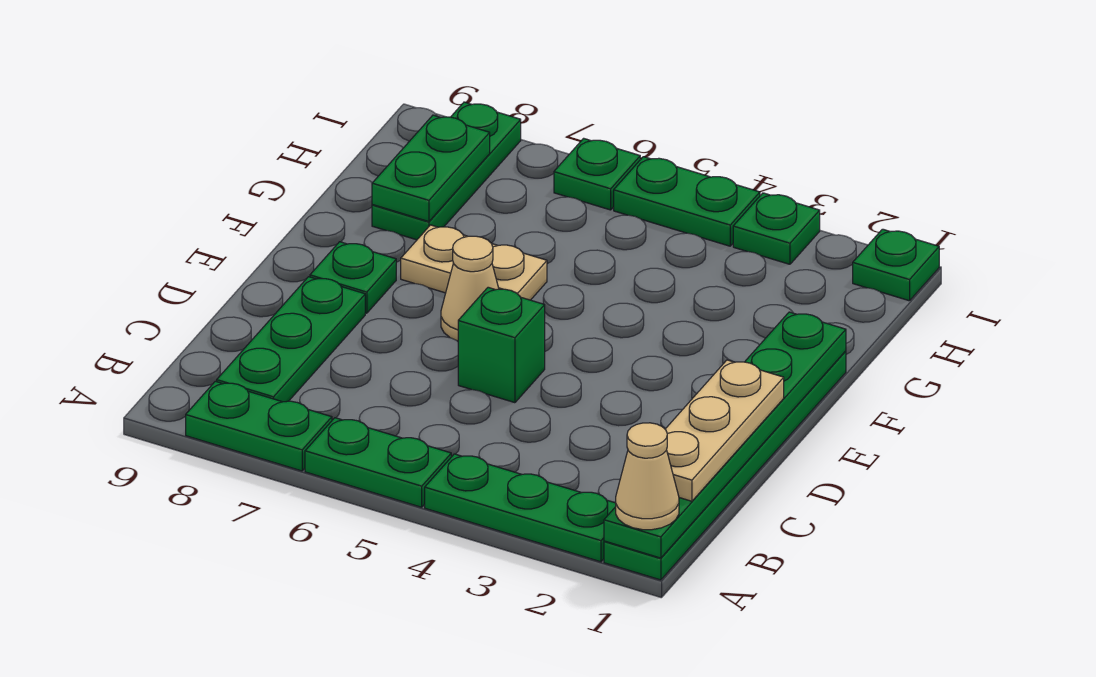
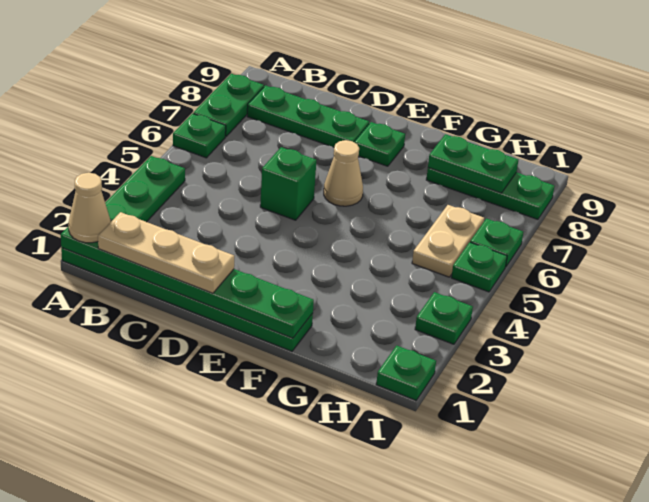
green 1x2 plate [305,418,451,507] -> green 1x1 plate [173,114,226,158]
tan 1x2 plate [401,225,547,300] -> tan 1x2 plate moved to [412,205,484,277]
green 1x2 plate [614,157,760,246] -> green 1x1 plate [451,242,507,292]

